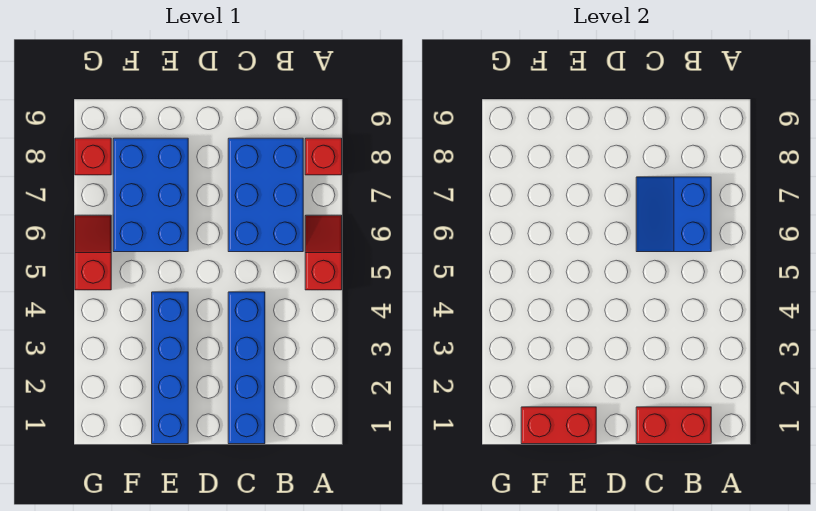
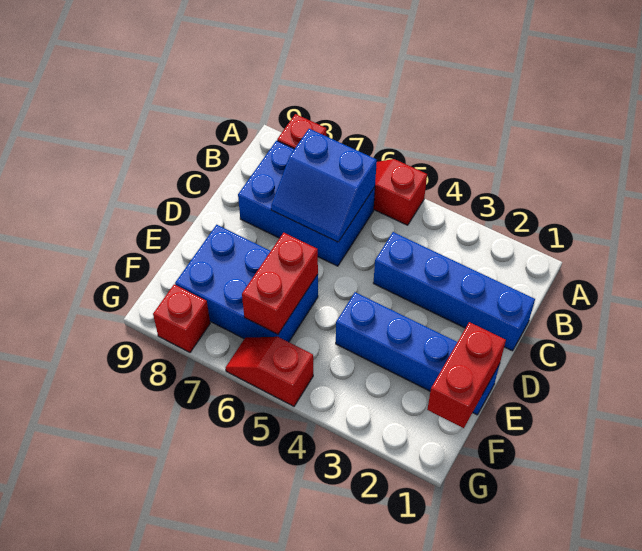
red 1x2 brick [636,407,711,444] -> red 1x2 brick moved to [242,233,318,334]

